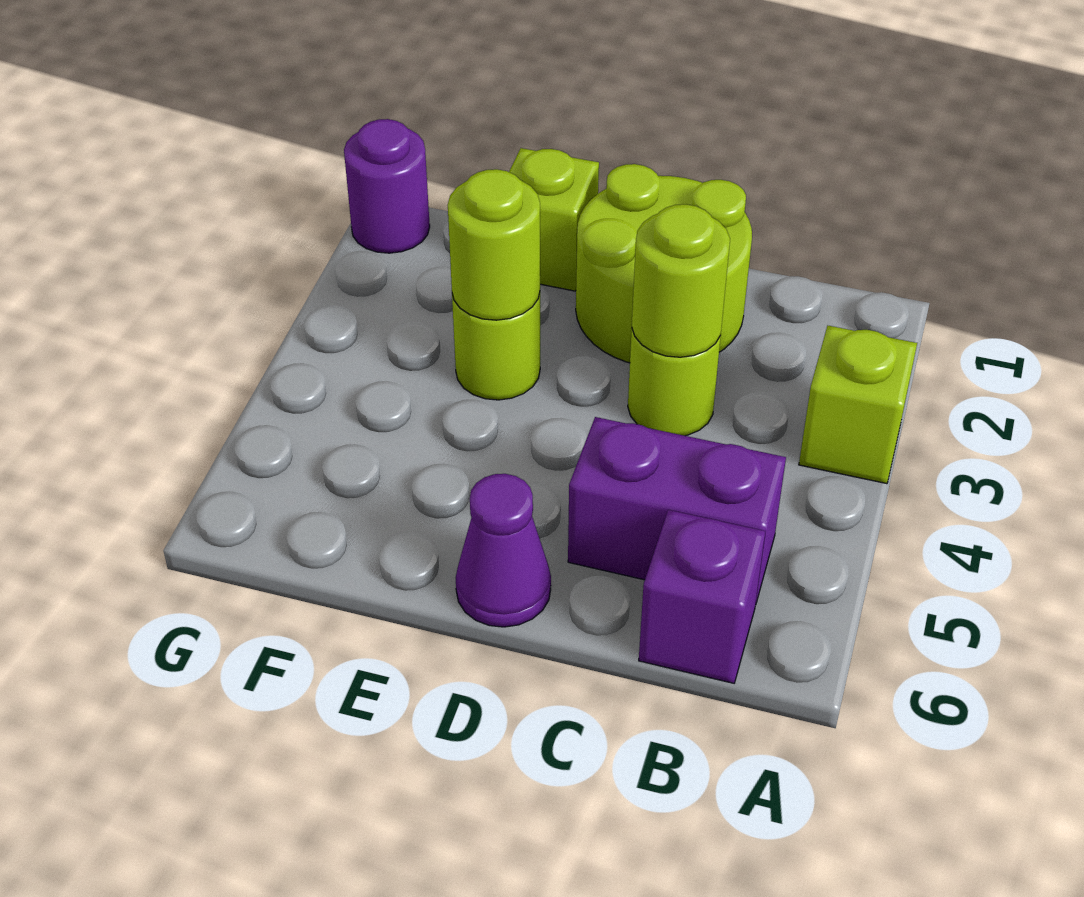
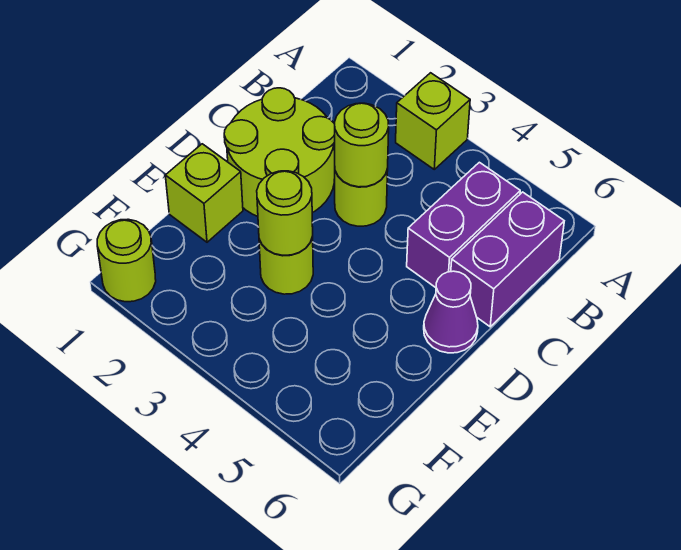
purple 1x1 brick [639,510,766,683] -> purple 1x2 brick [451,192,564,327]
purple 1x1 round brick [344,119,430,253] -> lime 1x1 round brick [97,219,156,302]

